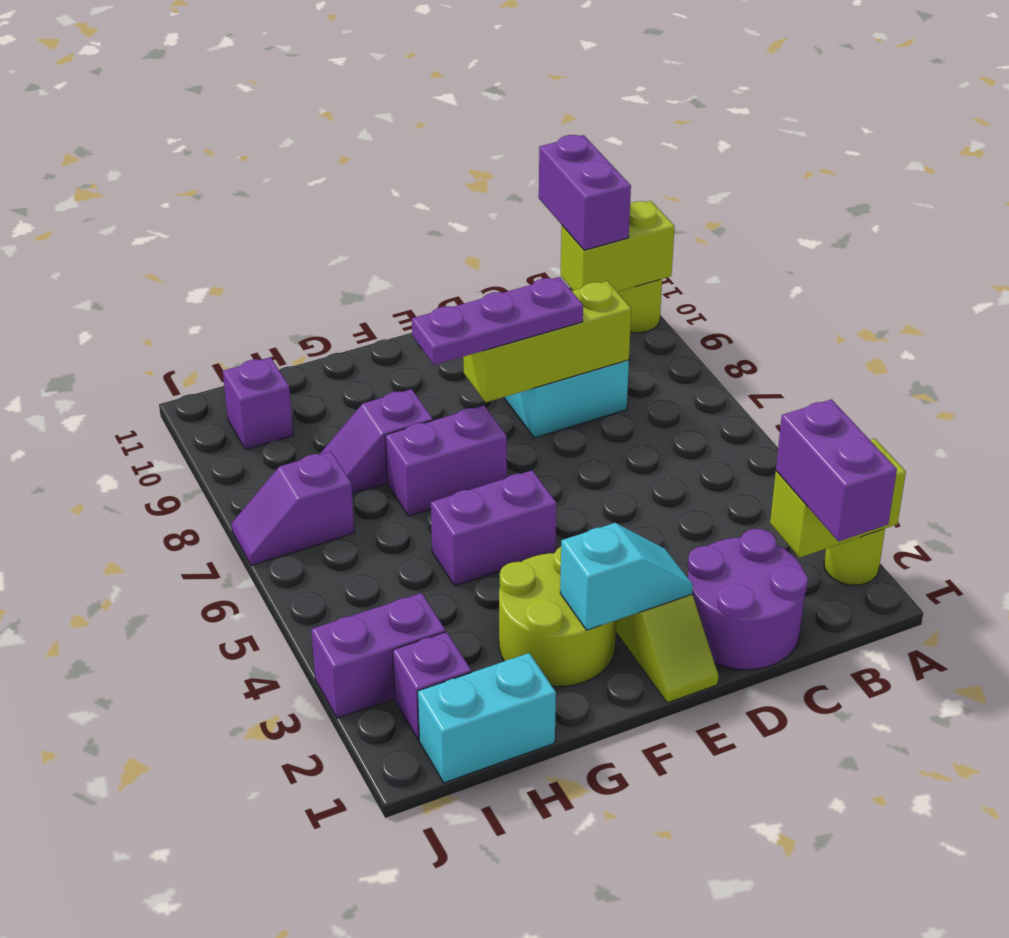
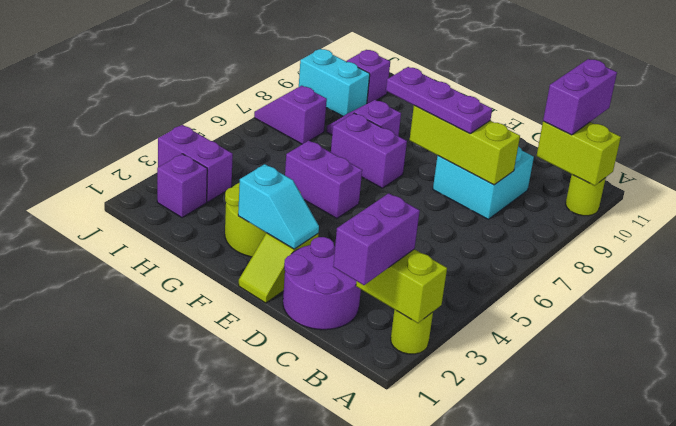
cyan 1x2 brick [418,653,556,783] -> cyan 1x2 brick moved to [299,49,370,116]

